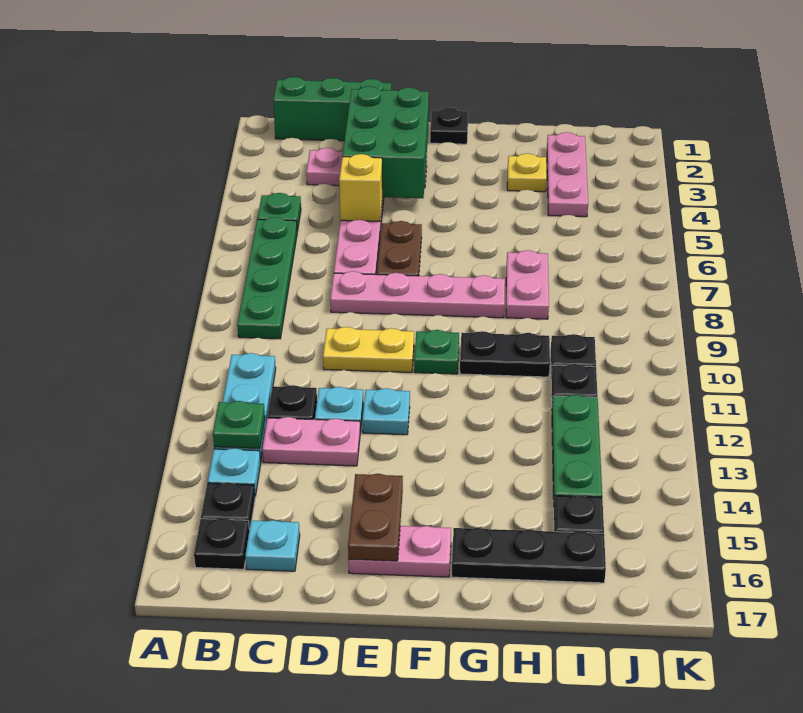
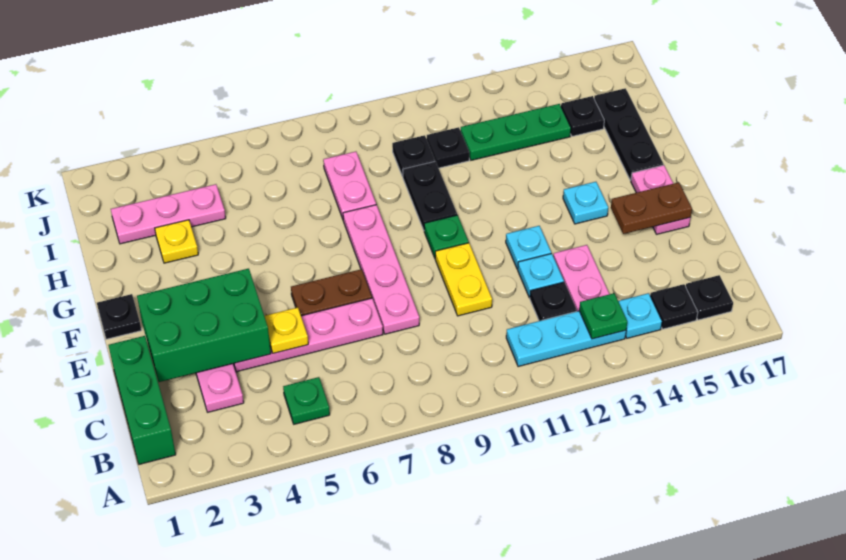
green 1x4 plate [237,217,297,339] -> none
cyan 1x1 plate [245,520,300,571] -> cyan 1x1 plate moved to [563,182,608,224]
yellow 1x1 brick [339,154,383,221] -> yellow 1x1 plate [265,307,308,353]
pink 1x2 plate [506,250,549,319] -> pink 1x2 plate turned to [323,152,376,219]

